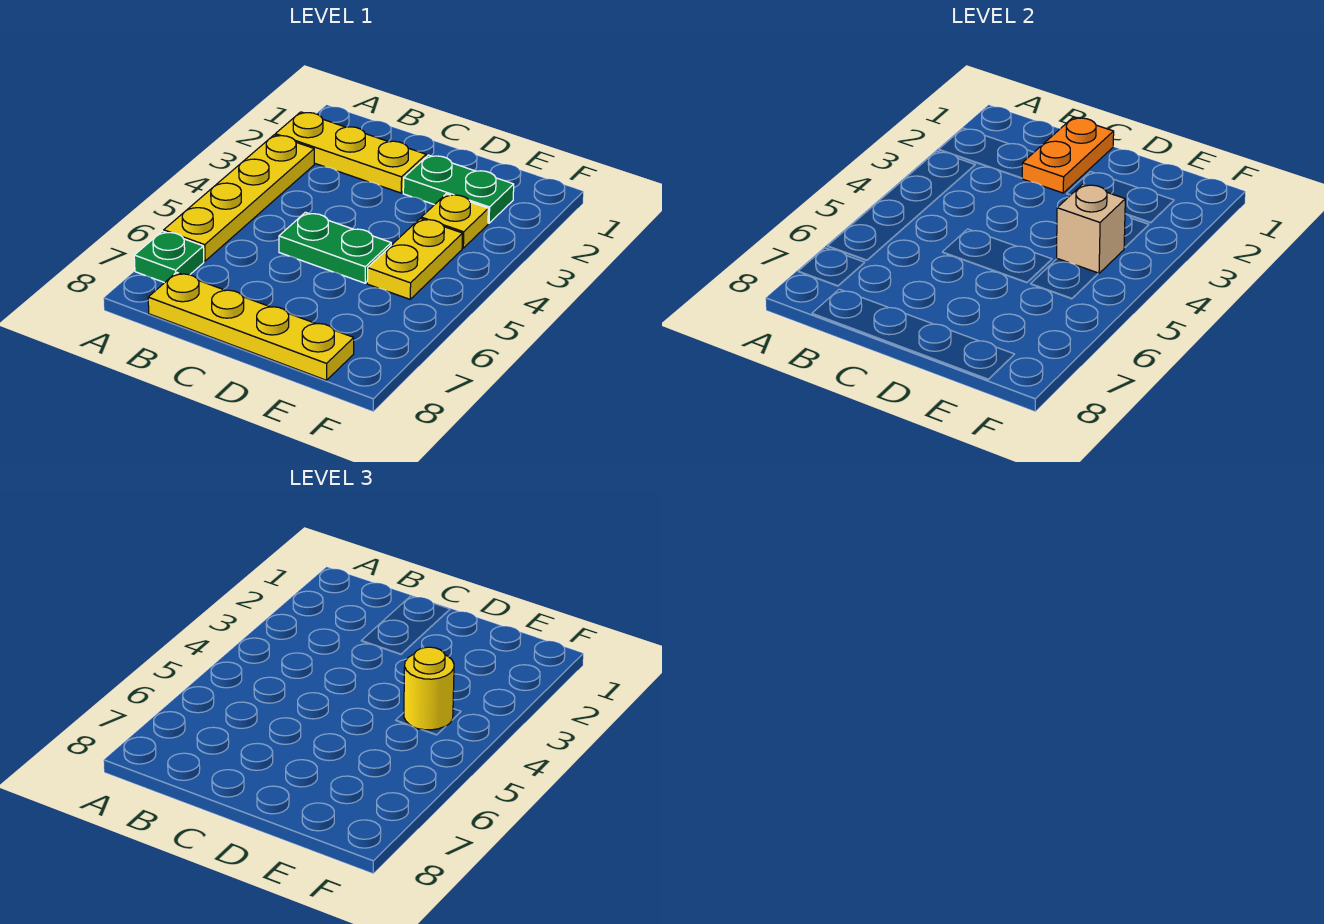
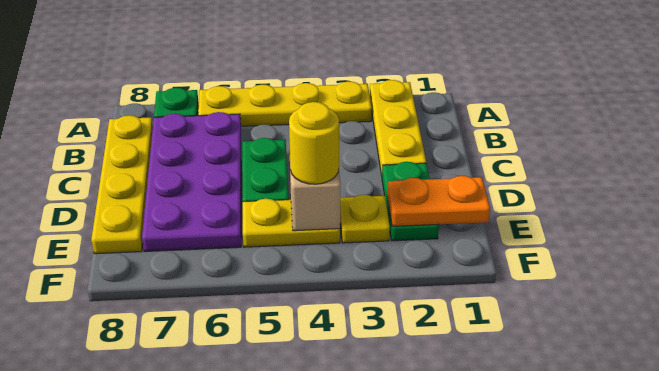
none -> purple 2x4 plate [142,112,241,251]
orange 1x2 plate [1022,118,1114,193] -> orange 1x2 plate moved to [387,176,490,226]

